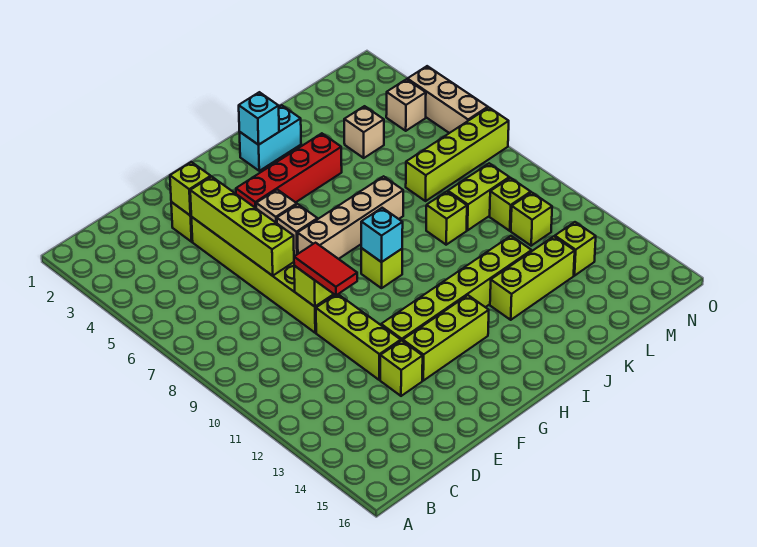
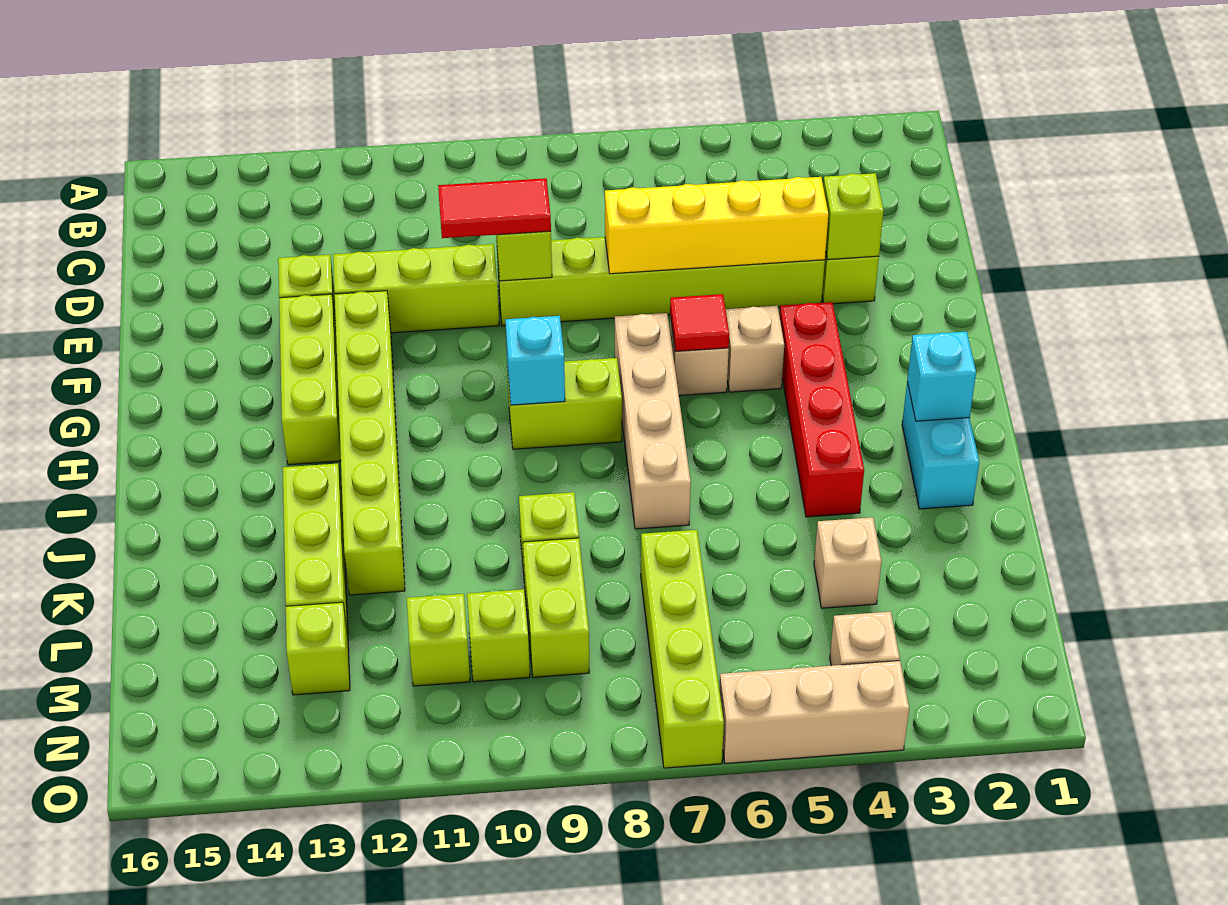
lime 1x4 brick [190,177,294,276] -> yellow 1x4 brick [605,177,828,274]
none -> red 1x1 tile [670,294,729,352]
lime 1x1 brick [361,248,402,288] -> lime 1x2 brick [507,358,622,449]

